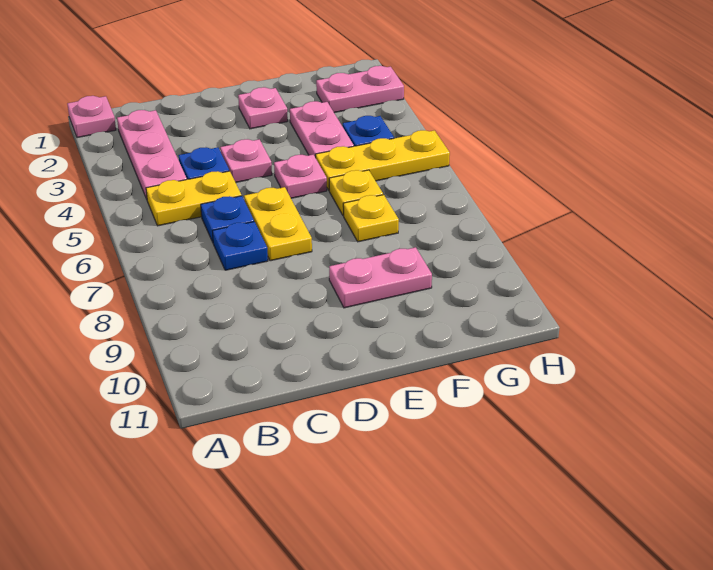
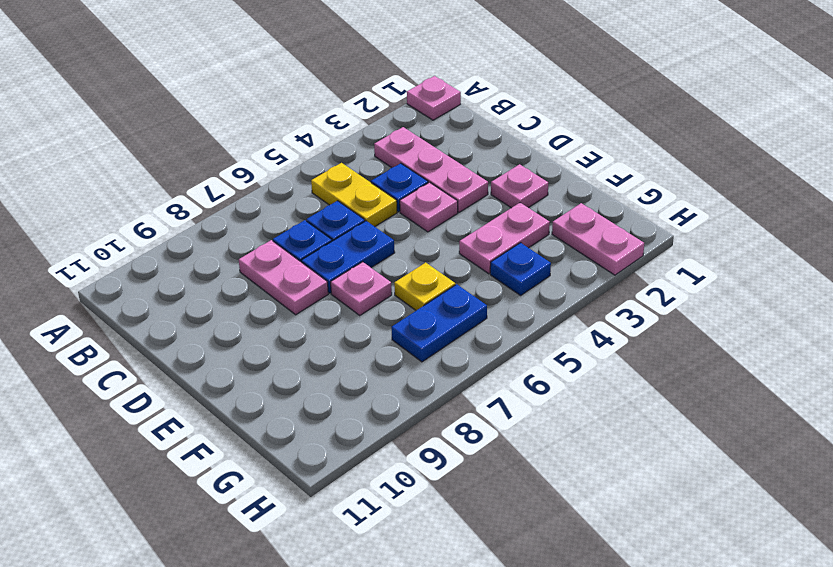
pink 1x3 plate [117,110,187,199] -> pink 1x3 plate turned to [374,127,488,212]
yellow 1x2 plate [244,187,312,261] -> blue 1x2 plate [301,221,395,293]
pink 1x1 plate [274,155,327,198] -> pink 1x1 plate moved to [331,262,392,315]
pink 1x2 plate [329,247,432,308] -> pink 1x2 plate moved to [239,240,328,315]
yellow 1x3 plate [316,130,450,190] -> none
yellow 1x1 plate [343,195,399,242] -> none
none -> blue 1x2 plate [391,284,487,362]

